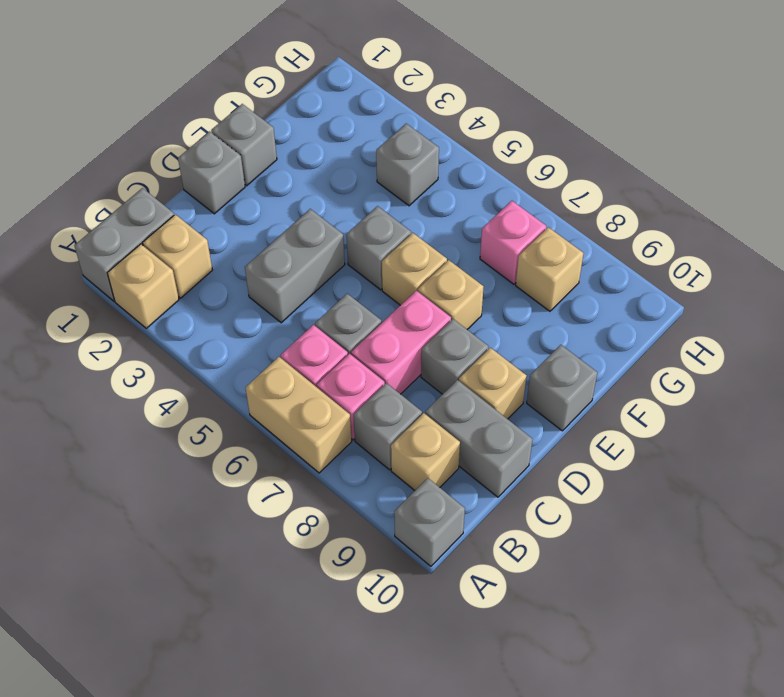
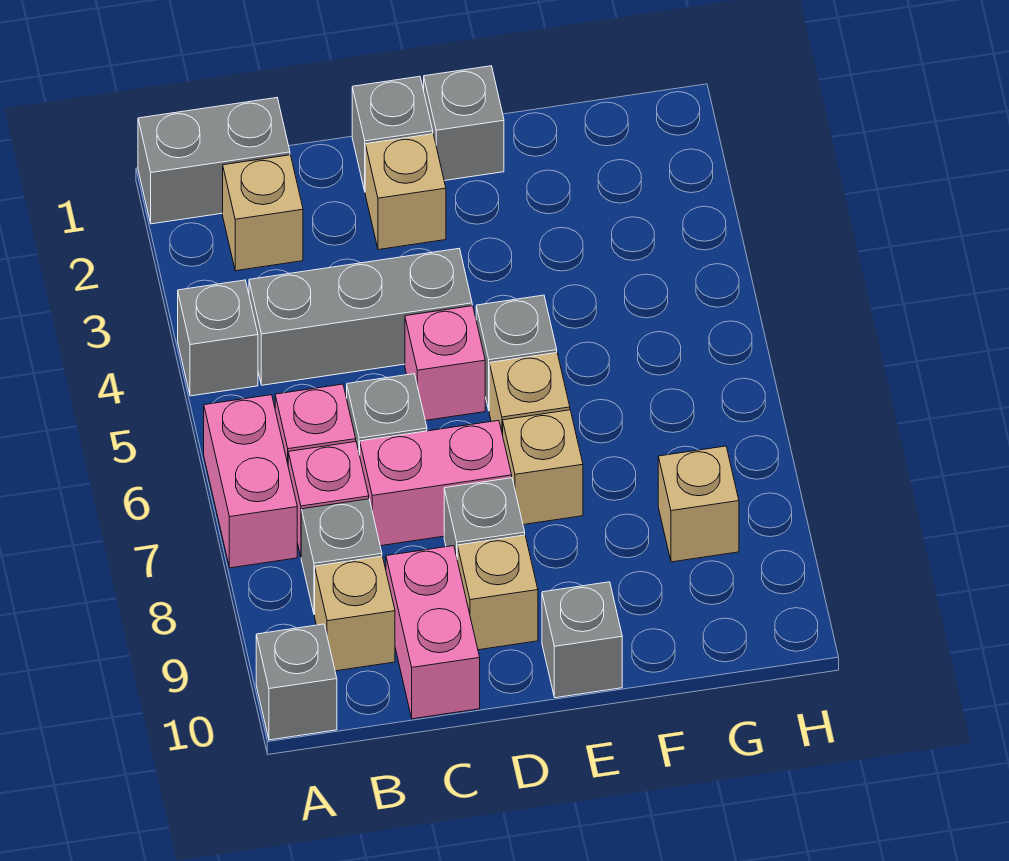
tan 1x1 brick [107,244,179,328] -> tan 1x1 brick moved to [365,134,446,250]
tan 1x2 brick [246,357,352,473] -> pink 1x2 brick [204,395,297,568]
grey 1x2 brick [245,209,345,323] -> grey 1x3 brick [249,249,472,385]
grey 1x2 brick [425,380,532,497] -> pink 1x2 brick [386,546,480,719]
grey 1x1 brick [376,124,439,206] -> grey 1x1 brick moved to [178,280,258,396]
pink 1x1 brick [480,201,546,284] -> pink 1x1 brick moved to [405,306,485,420]

